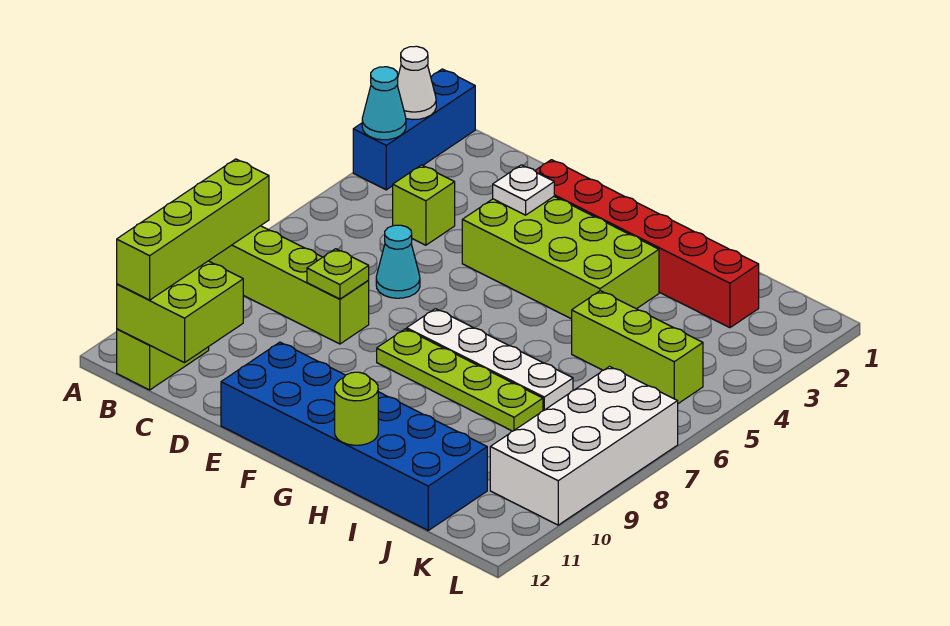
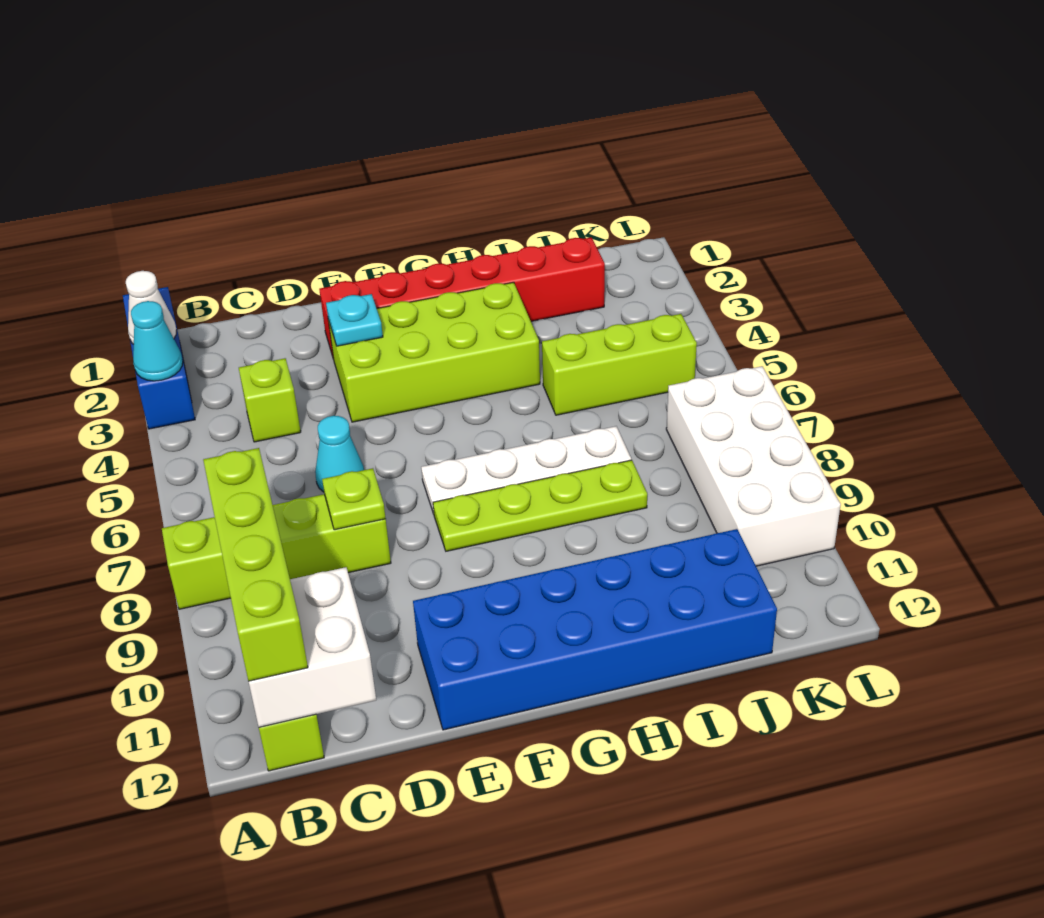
lime 2x2 brick [117,261,243,363] -> white 2x2 brick [249,567,376,727]
white 1x1 plate [493,165,554,215] -> cyan 1x1 plate [326,294,383,346]
lime 1x1 round brick [335,372,378,445] -> none

